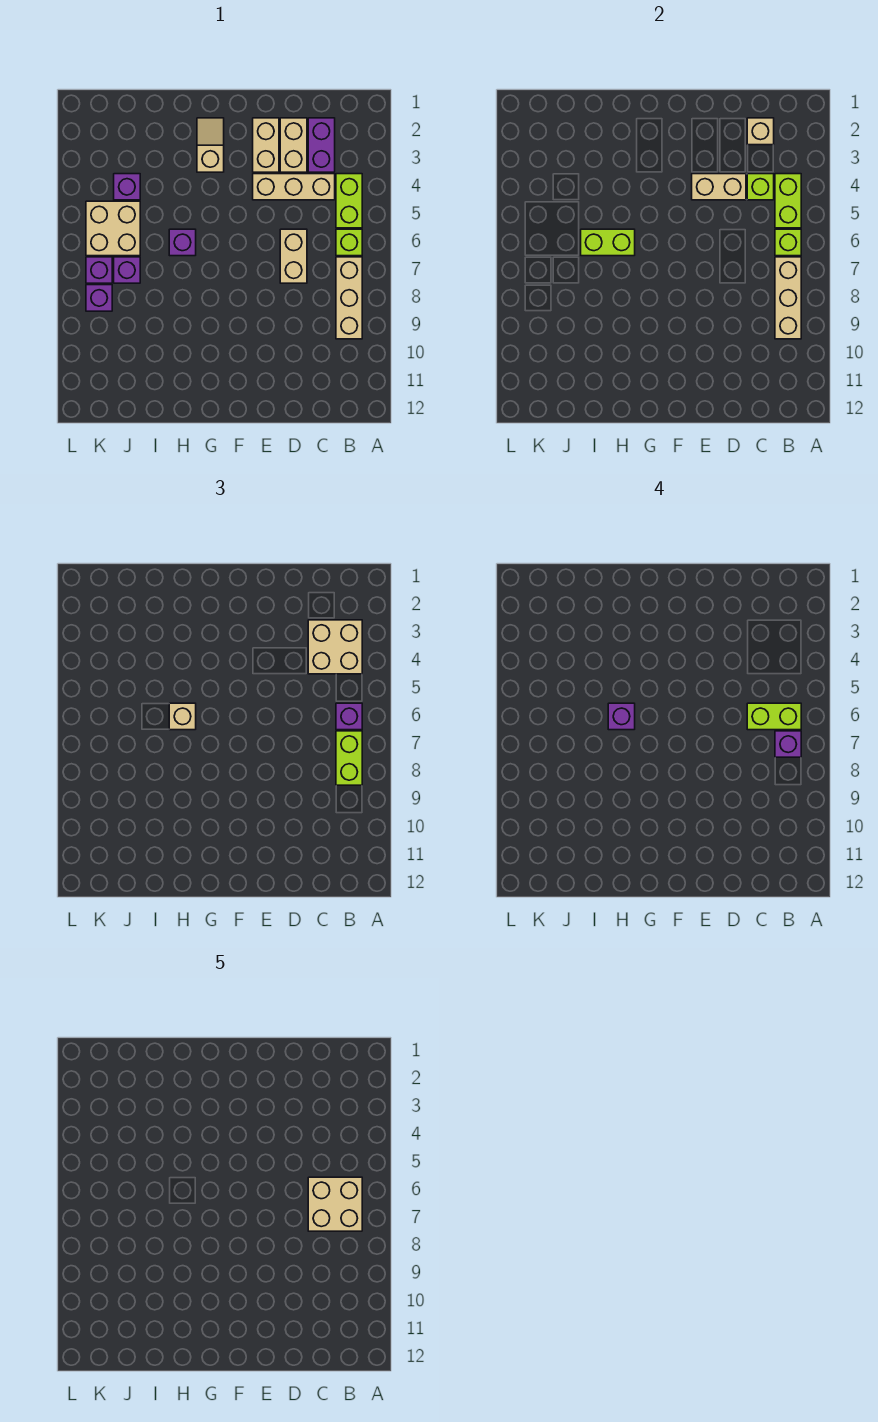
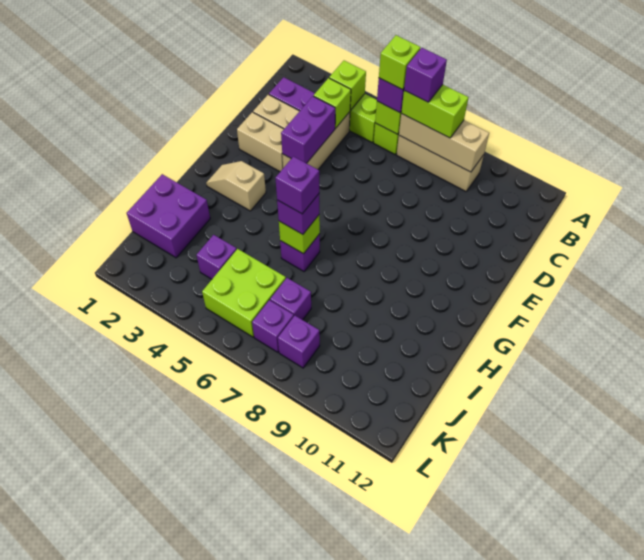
tan 2x2 brick [308,620,362,674] -> none
lime 1x2 brick [775,174,801,228] -> lime 1x1 brick [329,61,366,110]
lime 1x2 brick [747,703,801,730] -> lime 1x1 brick [379,35,420,90]
tan 2x2 brick [308,1177,362,1231] -> none
tan 1x1 brick [747,118,774,145] -> none
tan 1x2 brick [692,174,746,200] -> purple 1x2 brick [281,96,335,163]
tan 1x2 brick [280,229,307,283] -> none
lime 1x2 brick [581,229,635,256] -> lime 1x1 brick [279,215,320,254]
tan 1x1 brick [169,703,196,730] -> purple 1x1 brick [277,194,319,234]
none -> purple 2x2 brick [127,174,210,258]
tan 2x2 brick [86,201,140,256] -> lime 2x2 brick [202,249,286,337]

